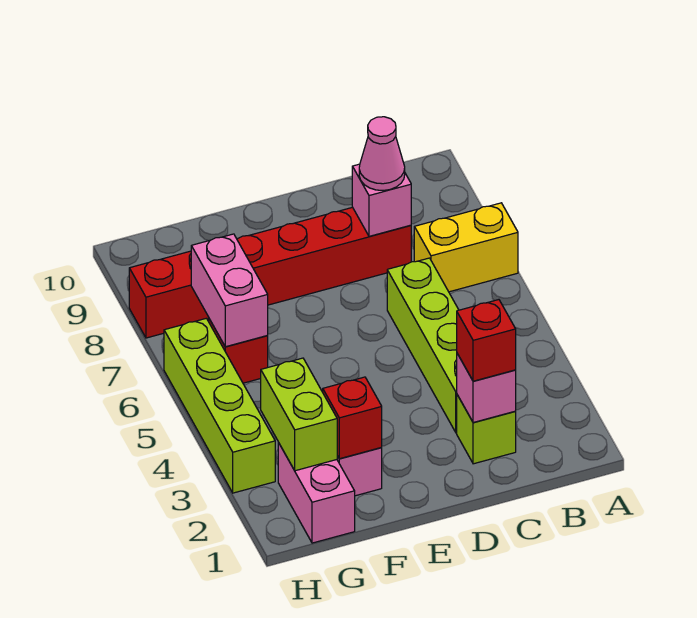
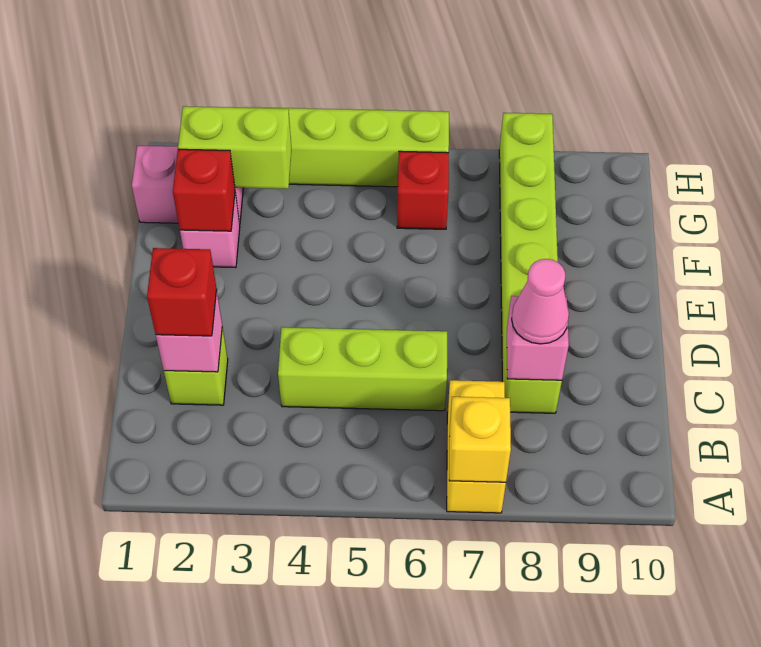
none -> yellow 1x1 brick [449,397,511,482]
lime 1x4 brick [387,258,459,433] -> lime 1x3 brick [278,327,447,411]
red 1x6 brick [129,207,411,338] -> lime 1x6 brick [499,113,562,413]
pink 1x2 brick [191,234,268,347] -> none

